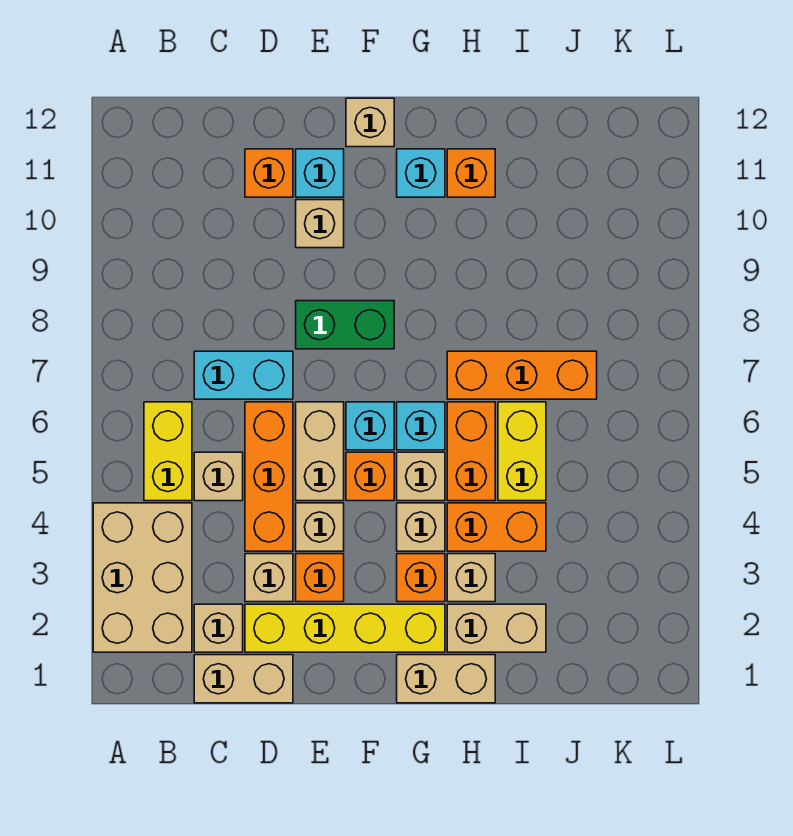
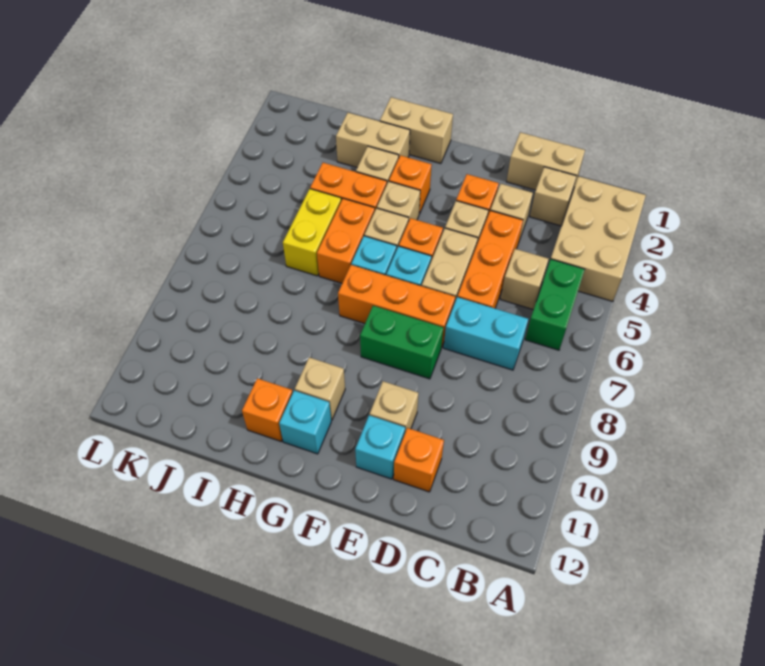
yellow 1x2 brick [144,402,192,501] -> green 1x2 brick [525,259,585,350]
yellow 1x4 brick [245,604,445,652] -> none
tan 1x1 brick [346,98,394,147] -> tan 1x1 brick moved to [295,357,345,420]
orange 1x3 brick [447,351,597,399] -> orange 1x3 brick moved to [338,265,455,348]

